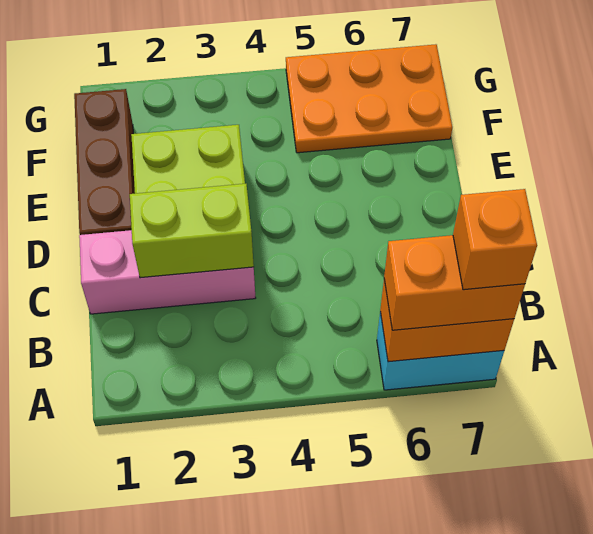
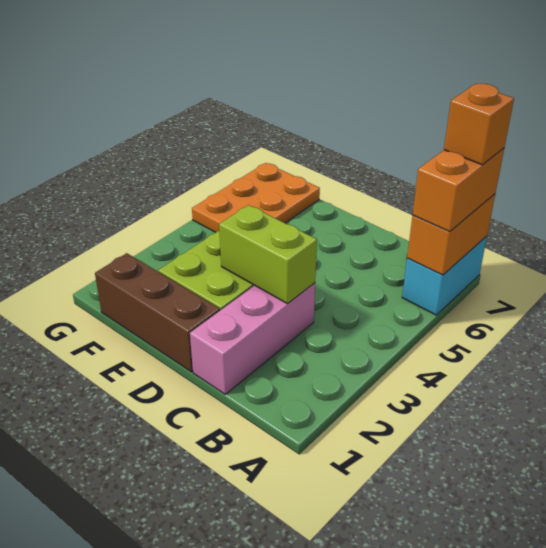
lime 1x2 brick [130,184,254,278] -> lime 1x2 brick turned to [219,205,317,304]

